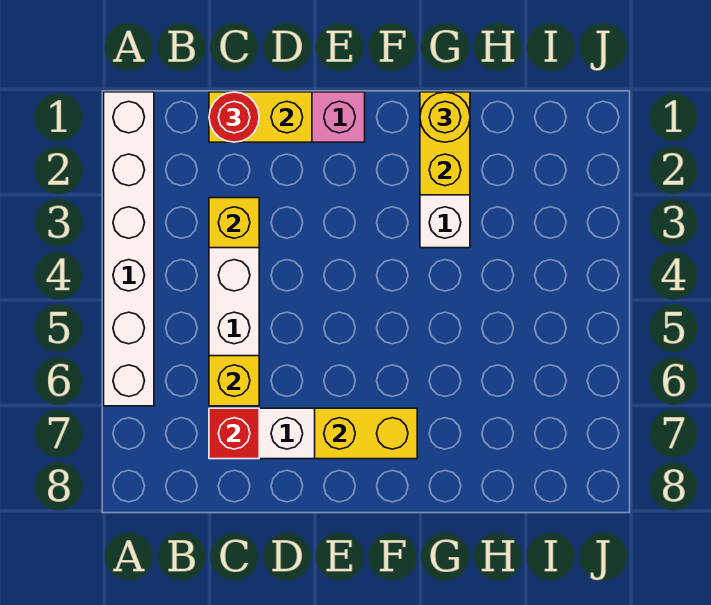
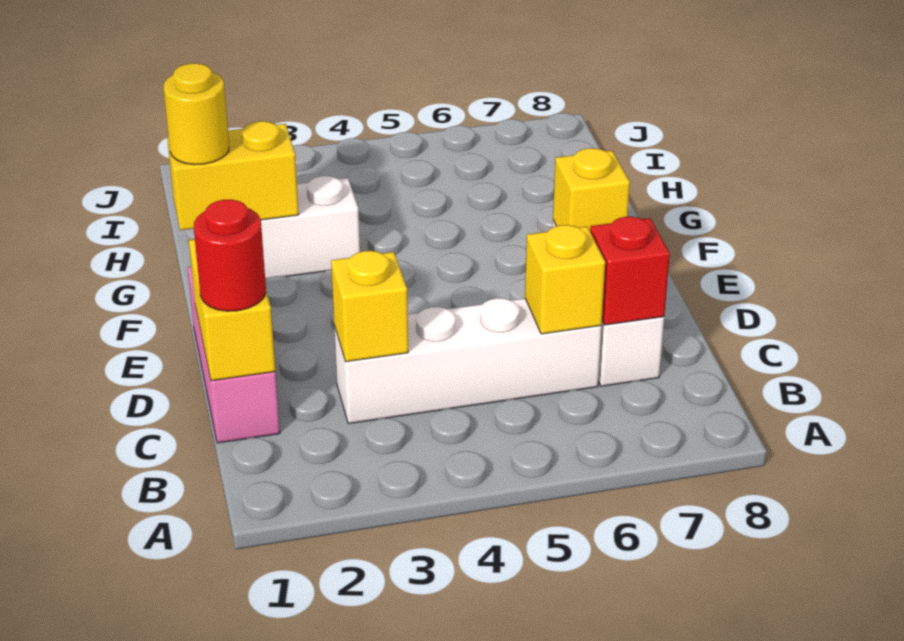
white 1x6 brick [104,92,154,406] -> none
yellow 1x2 brick [315,408,417,459] -> yellow 1x1 brick [553,148,630,231]

